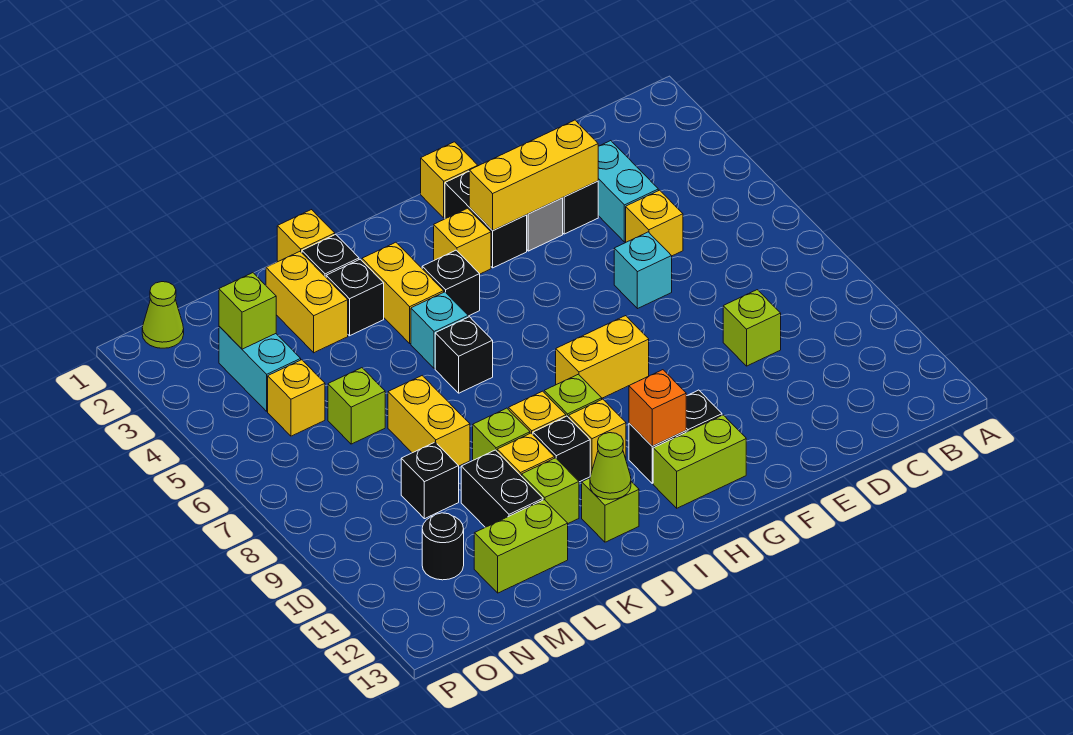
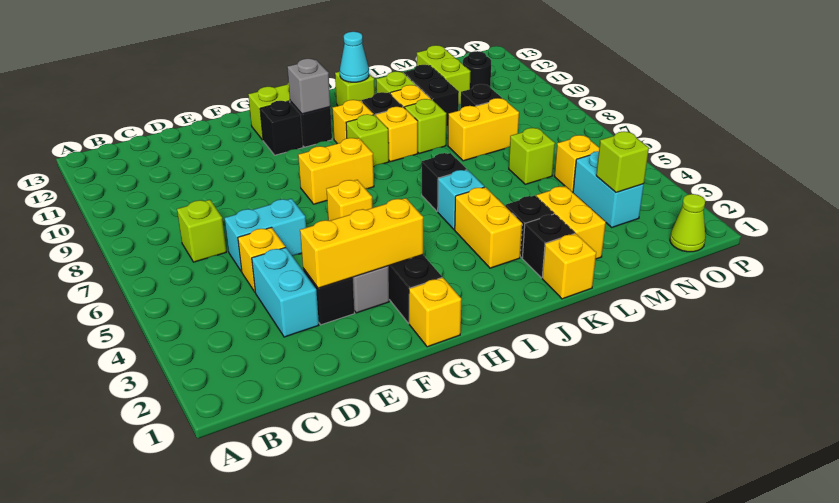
lime 1x1 brick [723,290,781,366] -> lime 1x1 brick moved to [177,200,227,262]
cyan 1x1 brick [614,232,672,309] -> cyan 1x2 brick [225,199,306,271]
yellow 1x1 brick [434,208,491,274] -> yellow 1x1 brick moved to [327,180,372,221]
orange 1x1 brick [629,370,686,446] -> grey 1x1 brick [287,59,330,114]
black 1x1 brick [422,250,480,316] -> none
lime 1x1 cone [590,433,631,499] -> cyan 1x1 cone [340,32,369,82]
yellow 1x2 brick [388,376,470,466] -> yellow 1x2 brick turned to [448,98,519,161]
lime 1x2 brick [474,500,568,593] -> lime 1x2 brick turned to [417,45,471,104]

